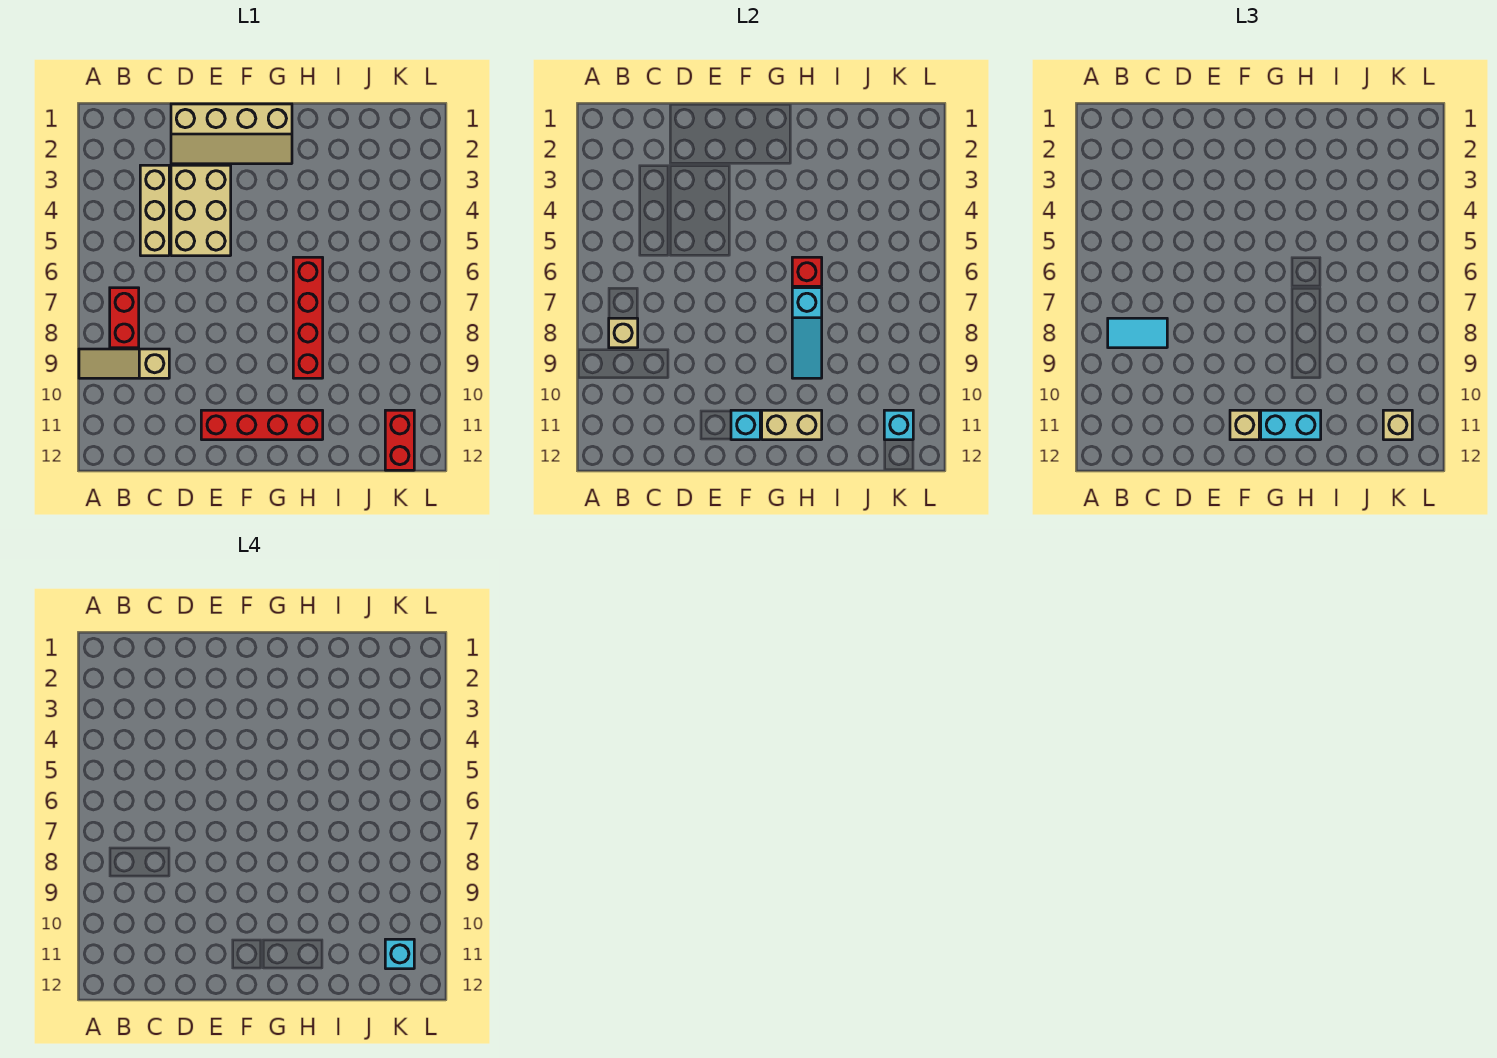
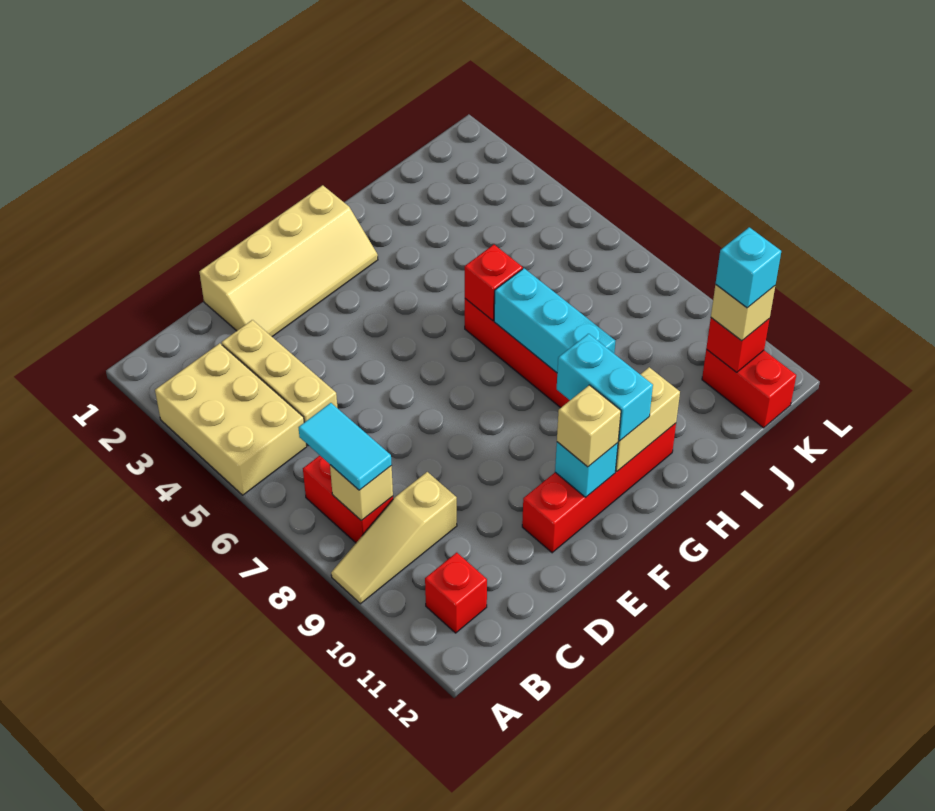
cyan 1x2 tile [1108,318,1167,348] -> cyan 1x2 tile turned to [298,403,392,490]
none -> red 1x1 brick [425,553,487,633]
tan 2x3 brick [171,165,231,256] -> tan 2x3 brick moved to [155,343,307,495]
cyan 1x2 brick [1261,410,1321,440] -> cyan 1x2 brick turned to [557,334,653,441]
cyan 1x3 slope [792,288,822,378] -> cyan 1x3 brick [494,268,615,373]
cyan 1x1 brick [884,410,913,440] -> red 1x1 brick [706,318,769,372]

